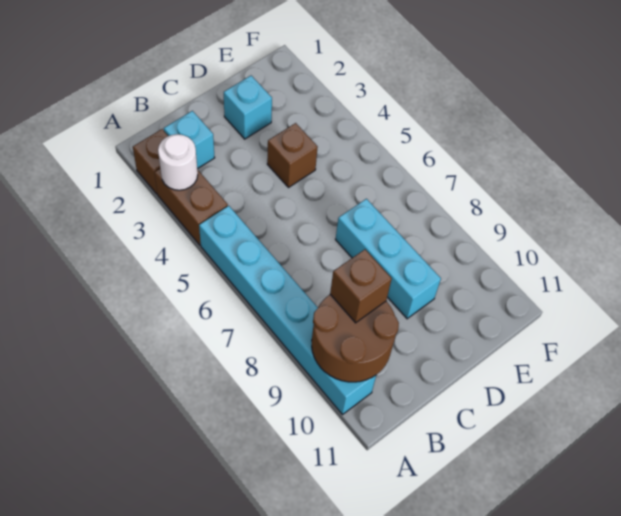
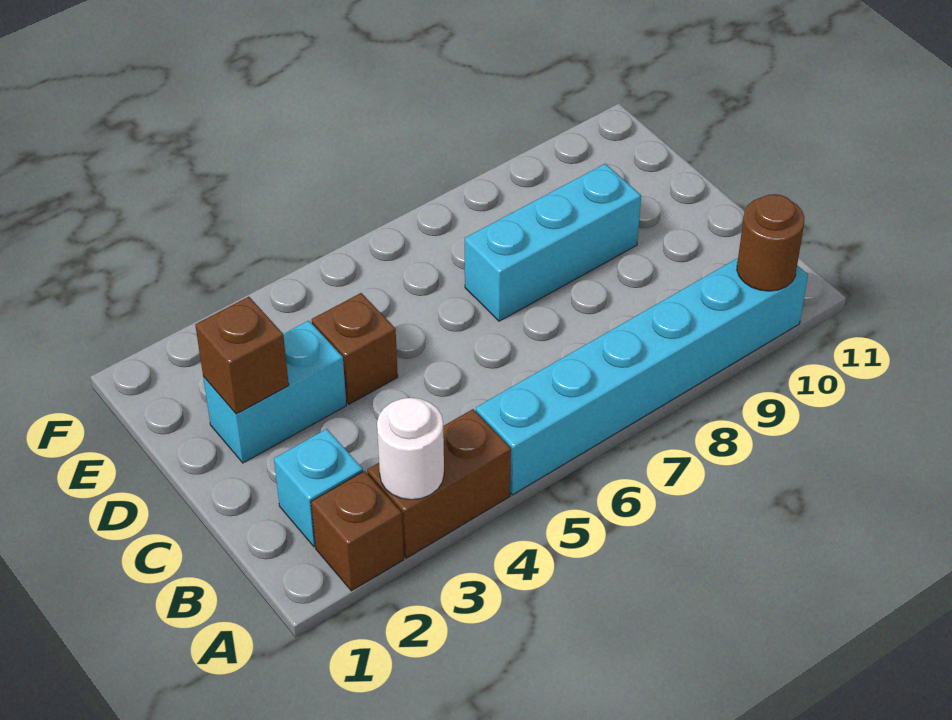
brown 2x2 round brick [312,295,399,382] -> brown 1x1 round brick [737,194,805,291]
brown 1x1 brick [330,249,392,323] -> brown 1x1 brick moved to [195,297,289,414]
cyan 1x1 brick [224,76,272,139] -> cyan 1x2 brick [203,321,346,463]

